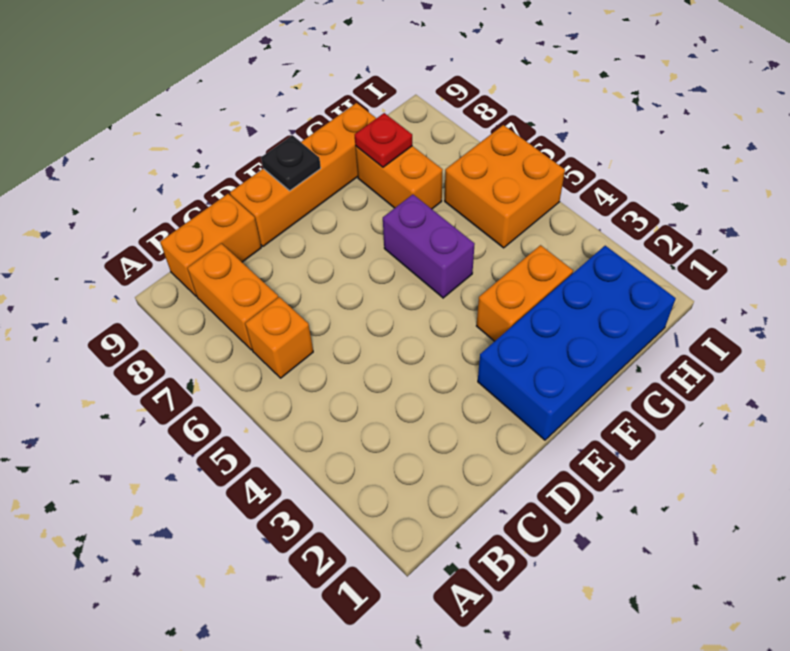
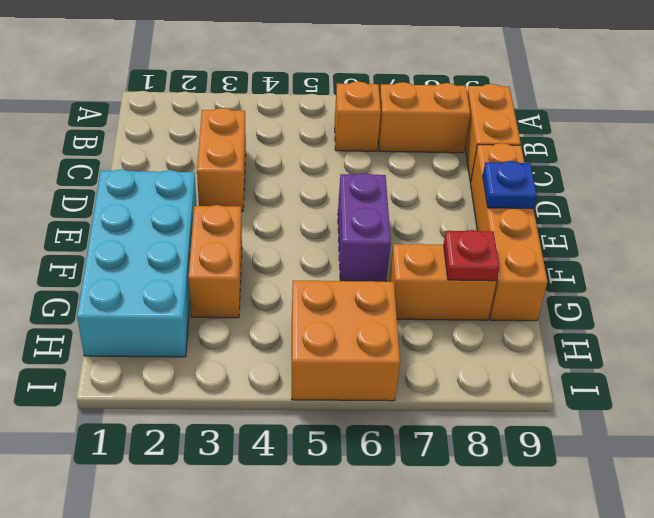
none -> orange 1x2 brick [197,108,246,211]
blue 2x4 brick [478,246,676,440] -> cyan 2x4 brick [77,169,197,357]
black 1x1 plate [261,135,321,191] -> blue 1x1 plate [483,161,537,208]
purple 1x2 brick [383,195,475,298] -> purple 1x2 brick turned to [338,173,391,282]

